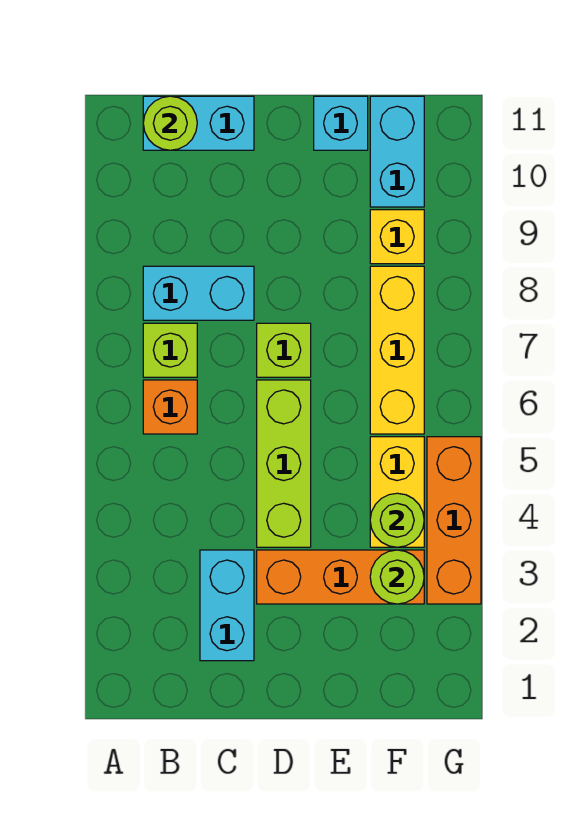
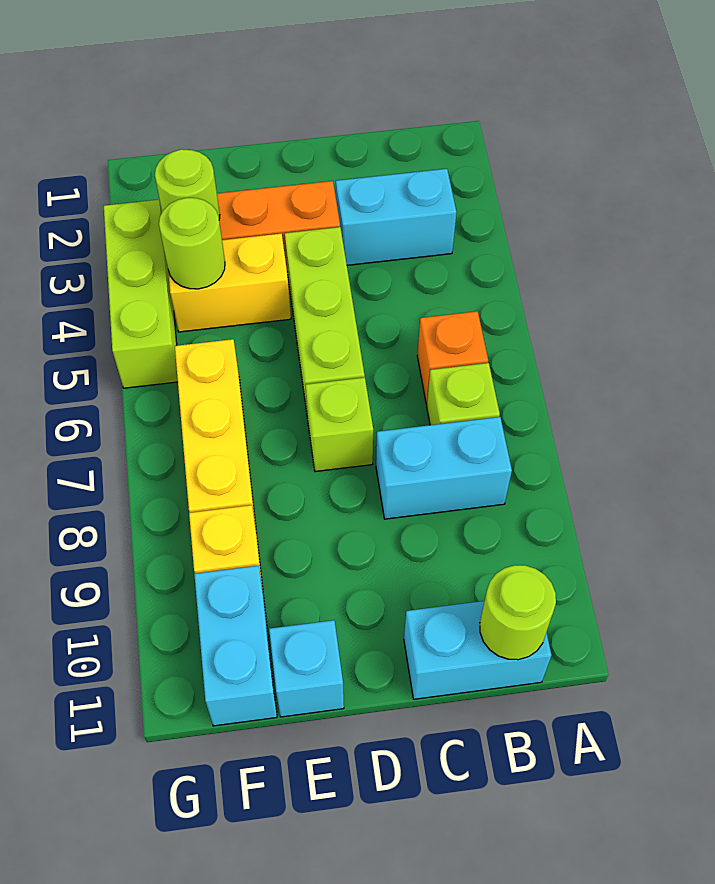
cyan 1x2 brick [200,550,254,661] -> cyan 1x2 brick turned to [336,169,456,265]
yellow 1x2 brick [370,437,424,547] -> yellow 1x2 brick turned to [168,234,291,332]
orange 1x3 brick [427,437,481,604] -> lime 1x3 brick [104,200,178,388]

